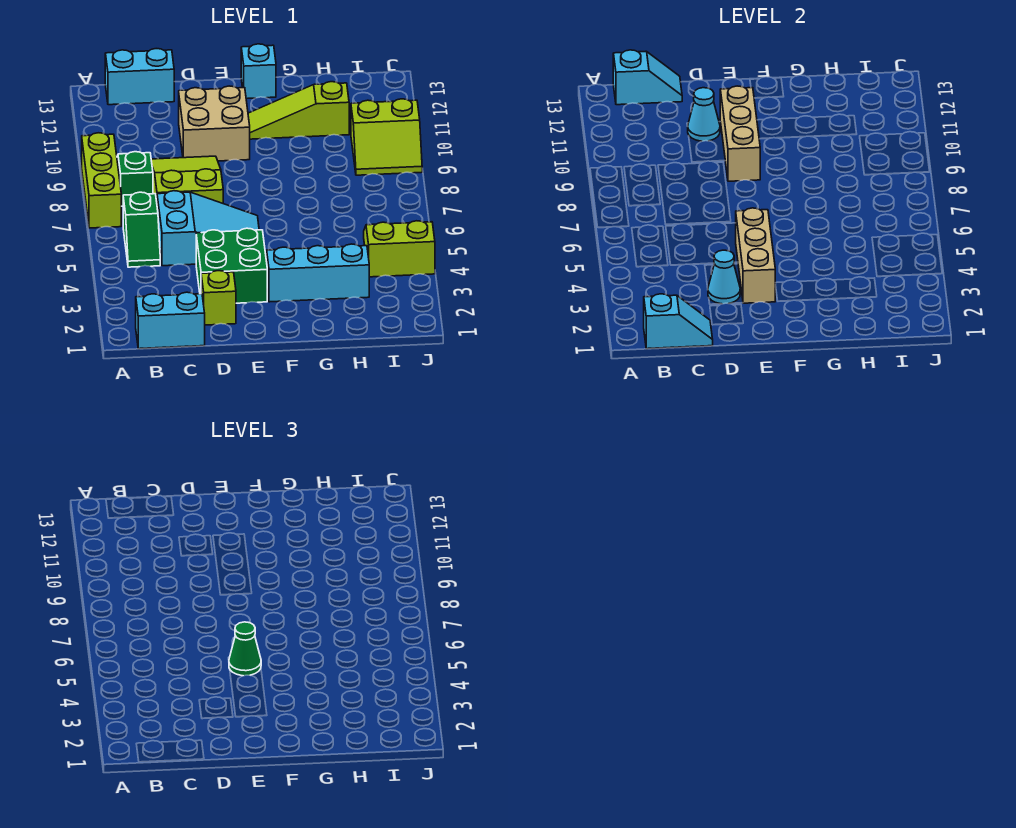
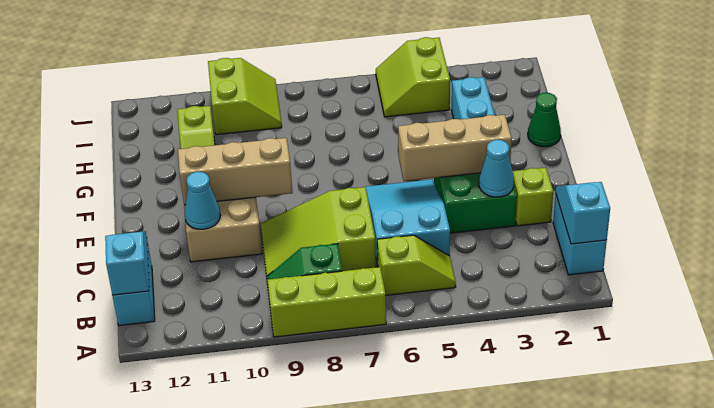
green 1x2 slope [123,192,160,267] -> lime 1x2 slope [377,235,456,295]
green 1x1 cone [229,622,261,676] -> green 1x1 cone moved to [528,93,561,147]
cyan 1x1 brick [241,44,276,99] -> none

